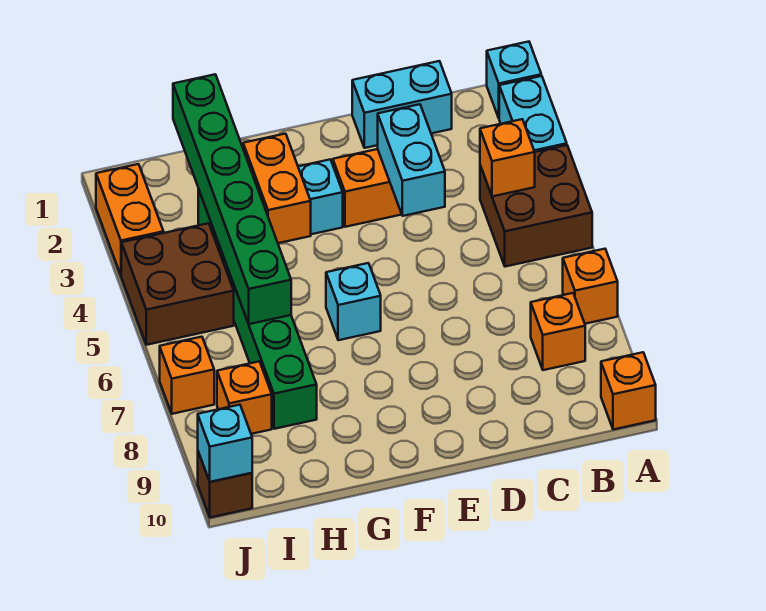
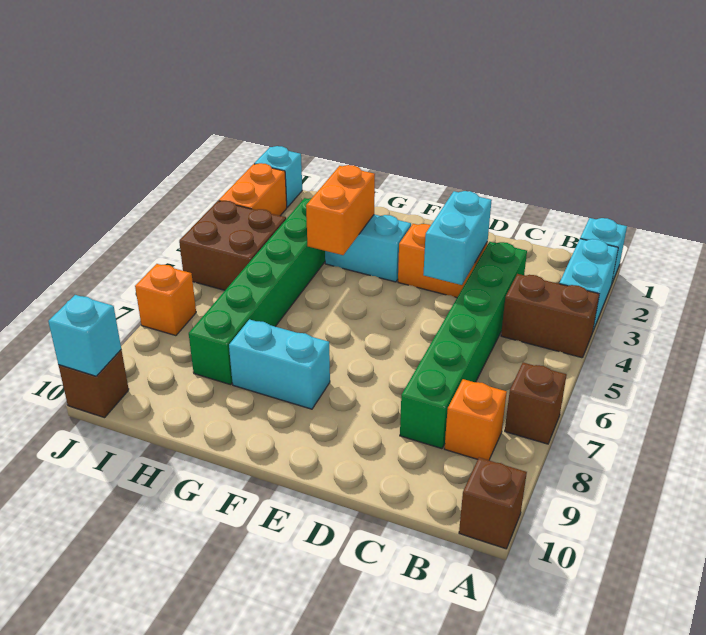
brown 2x2 brick [480,145,592,267] -> brown 1x2 brick [501,274,599,358]
orange 1x1 brick [563,249,618,324] -> brown 1x1 brick [505,363,567,444]
orange 1x1 brick [601,352,656,429] -> brown 1x1 brick [459,458,527,549]
orange 1x1 brick [480,119,535,196] -> none
cyan 1x2 brick [352,61,452,148] -> cyan 1x2 brick moved to [229,319,330,409]
cyan 1x1 brick [326,263,381,340] -> cyan 1x1 brick moved to [254,146,302,207]
green 1x6 brick [173,74,291,324] -> green 1x6 brick moved to [400,242,527,449]
orange 1x1 brick [217,361,272,434] -> none

